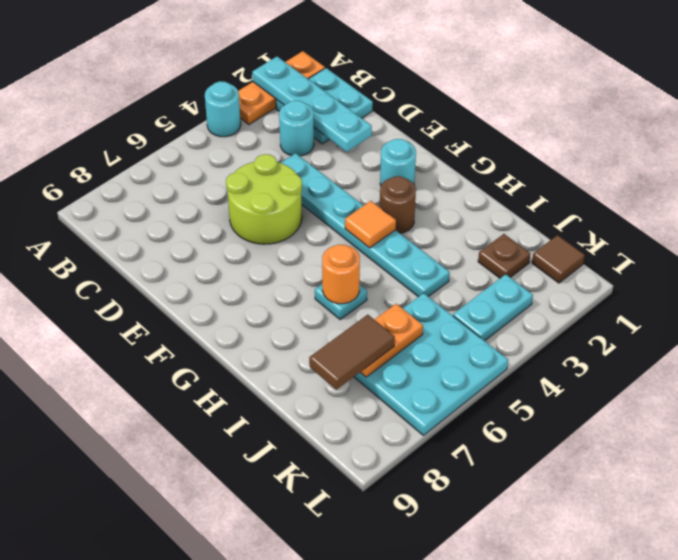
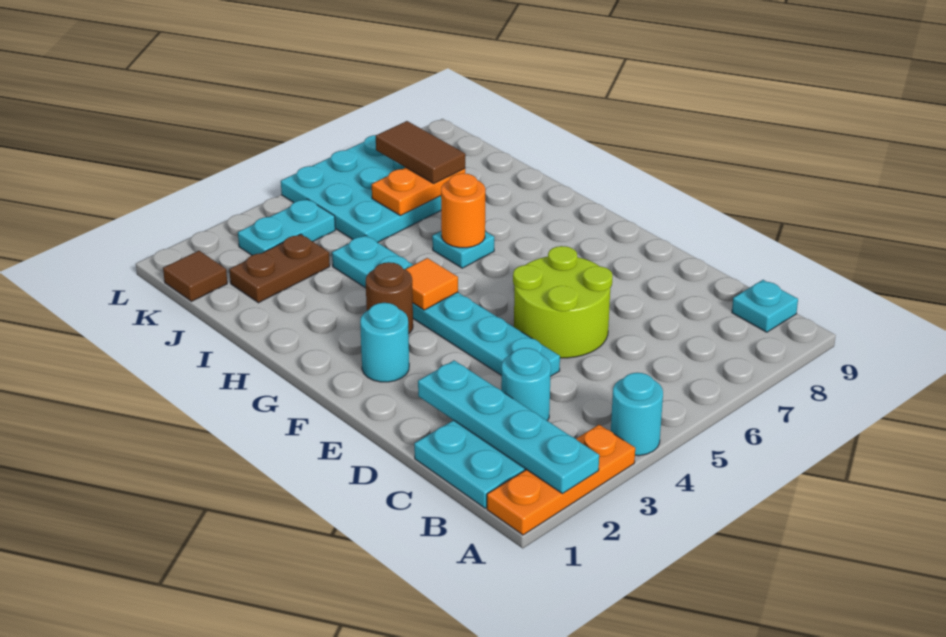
none -> cyan 1x1 plate [732,280,798,332]
brown 1x1 plate [478,234,530,278] -> brown 1x2 plate [229,234,330,303]
brown 1x2 tile [309,315,395,390] -> brown 1x2 tile turned to [376,121,465,183]

